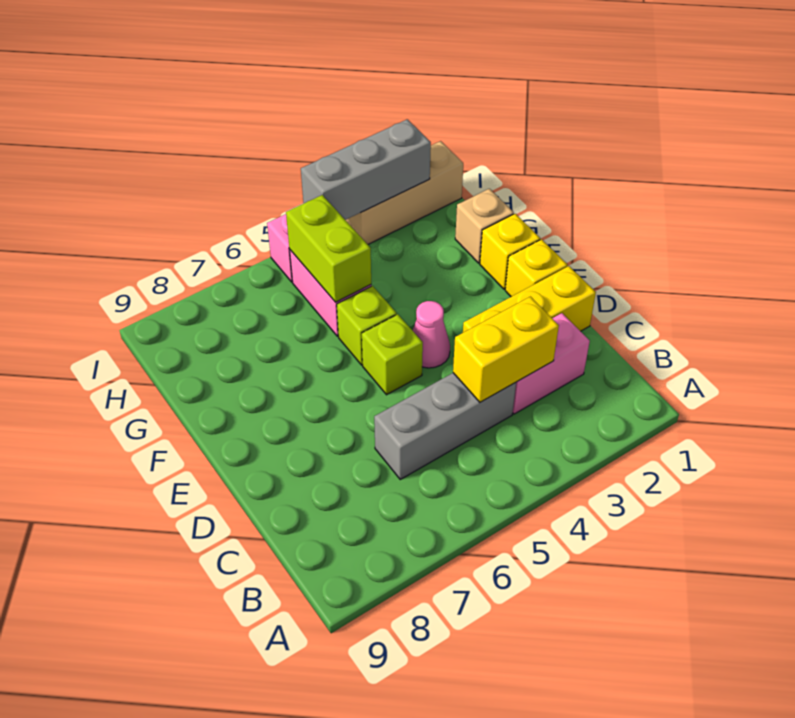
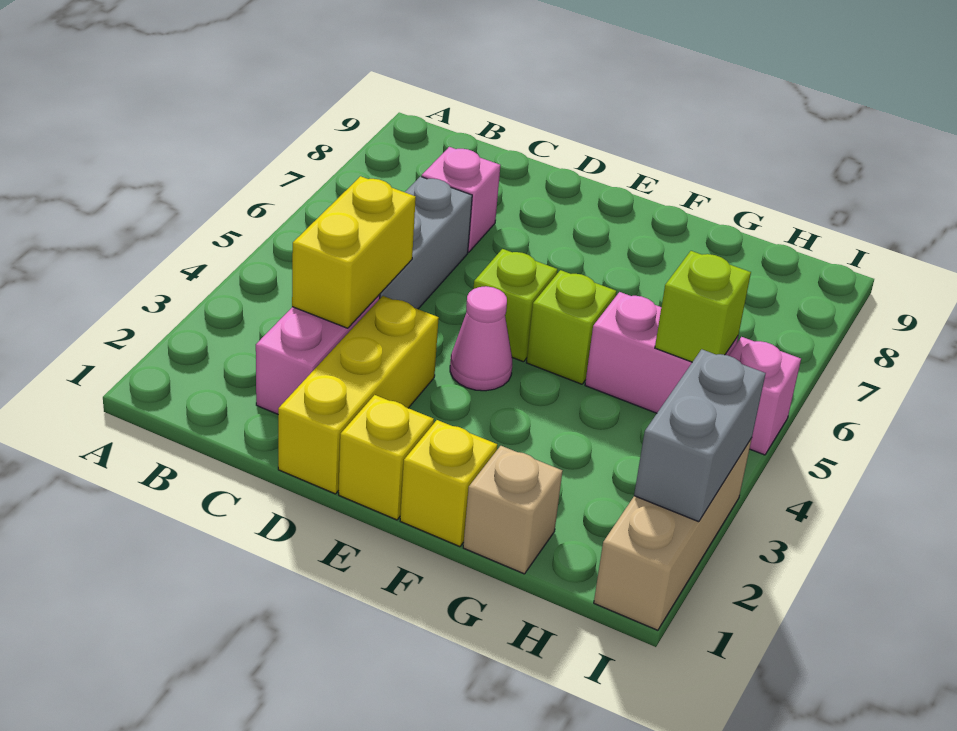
none -> pink 1x1 brick [422,147,500,252]
lime 1x2 brick [286,195,371,302] -> lime 1x1 brick [655,251,751,362]
grey 1x3 brick [301,119,431,220] -> grey 1x2 brick [634,349,766,522]

